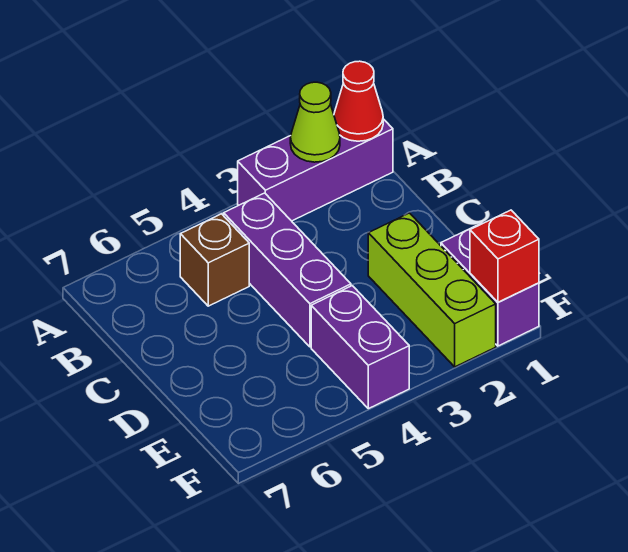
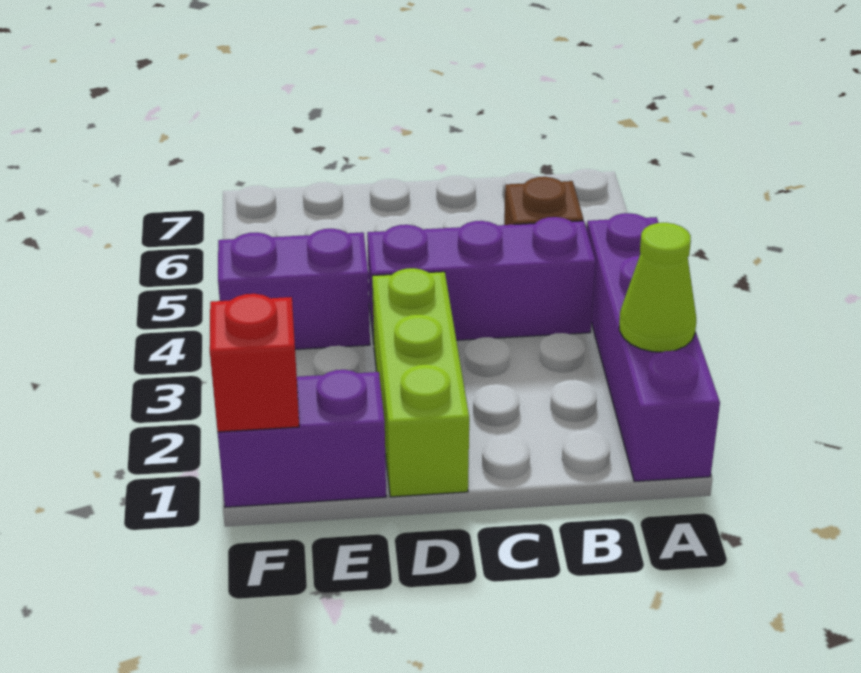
purple 1x3 brick [238,119,393,221] -> purple 1x4 brick [587,213,720,481]
red 1x1 cone [334,61,383,141] -> none
lime 1x3 brick [368,213,496,367] -> lime 1x3 brick turned to [372,268,469,497]

